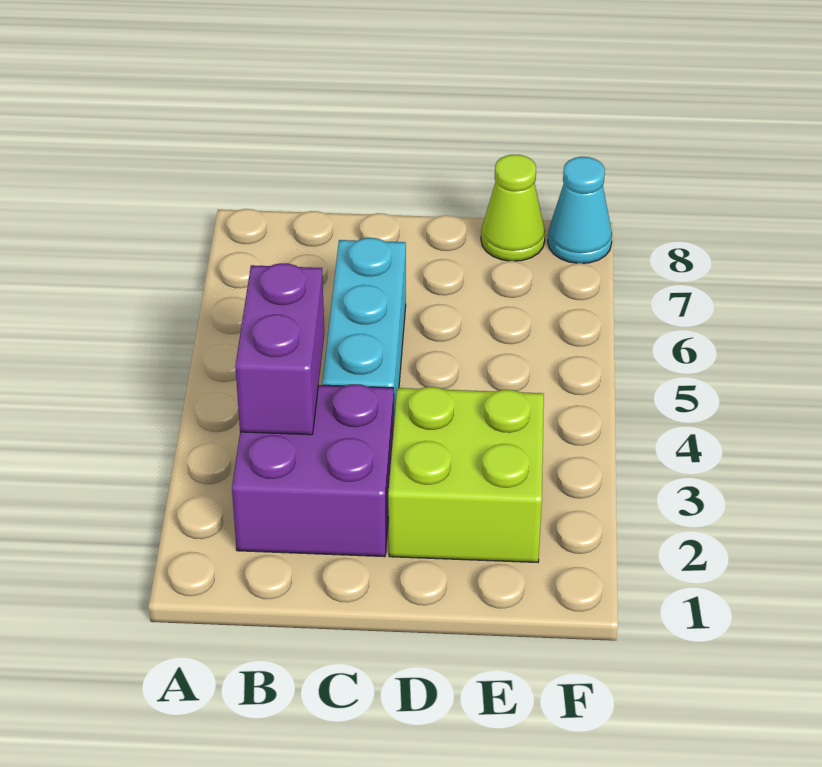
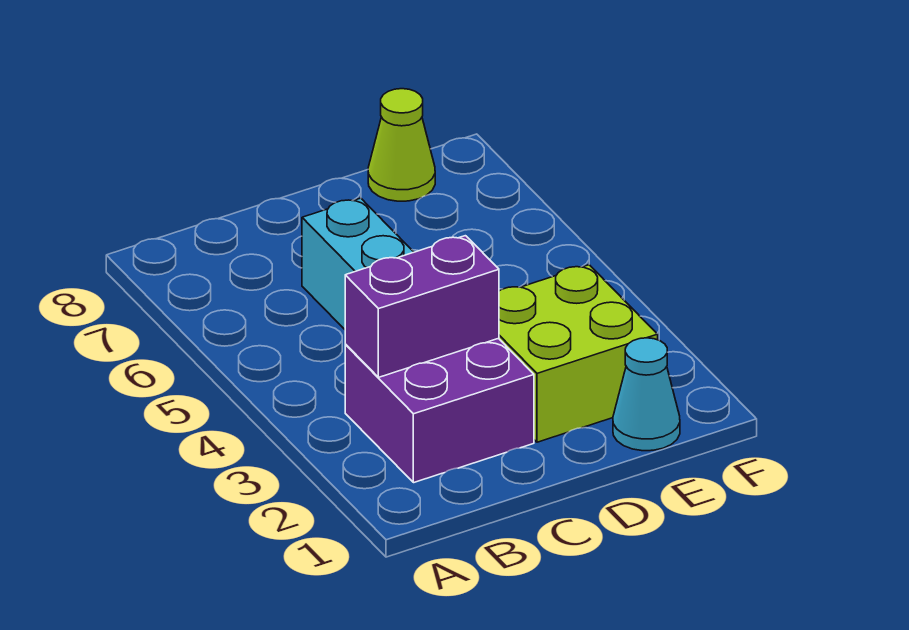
purple 1x2 brick [235,263,324,435] -> purple 1x2 brick turned to [345,236,499,377]
cyan 1x1 cone [548,157,612,263] -> cyan 1x1 cone moved to [613,338,680,451]

